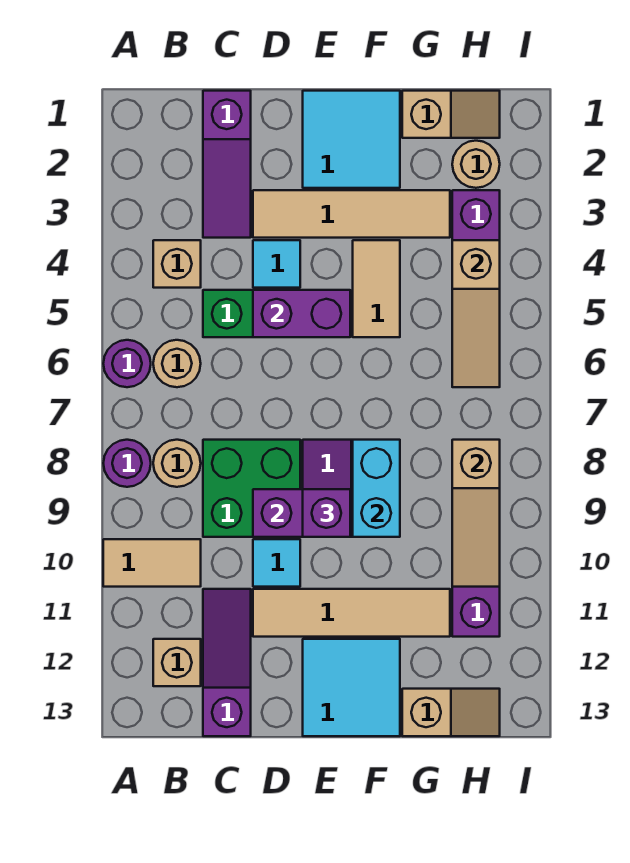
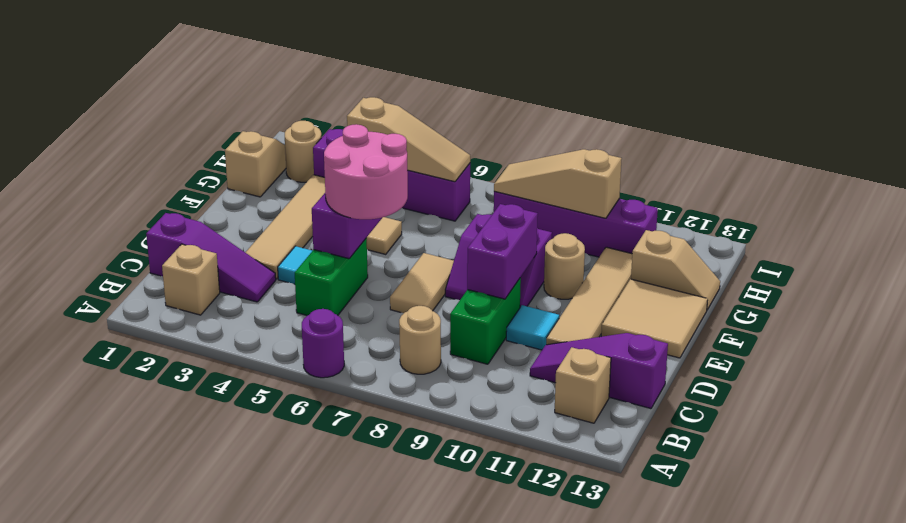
purple 1x1 round brick [103,440,151,487] -> none
tan 1x2 tile [103,539,201,587] -> tan 1x2 tile moved to [390,253,454,313]
tan 1x1 brick [153,240,201,288] -> tan 1x1 brick moved to [162,244,220,315]
tan 1x1 round brick [153,340,201,387] -> tan 1x1 round brick moved to [544,233,585,299]
green 2x2 brick [203,440,300,537] -> green 1x2 brick [450,278,521,364]
none -> pink 2x2 round brick [324,124,408,219]
cyan 2x2 tile [303,91,400,188] -> none
purple 1x1 brick [303,489,350,537] -> none
cyan 2x2 tile [303,639,400,736] -> tan 2x2 tile [601,279,708,358]
cyan 1x2 brick [353,440,400,537] -> none
tan 1x2 slope [402,689,500,736] -> tan 1x2 slope turned to [631,230,720,310]
tan 1x3 slope [452,440,500,587] -> tan 1x3 slope turned to [494,149,622,218]

